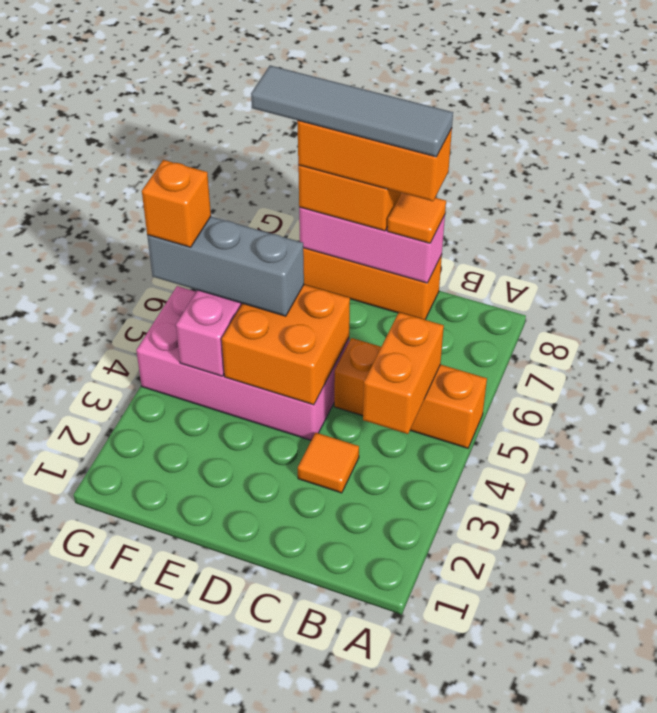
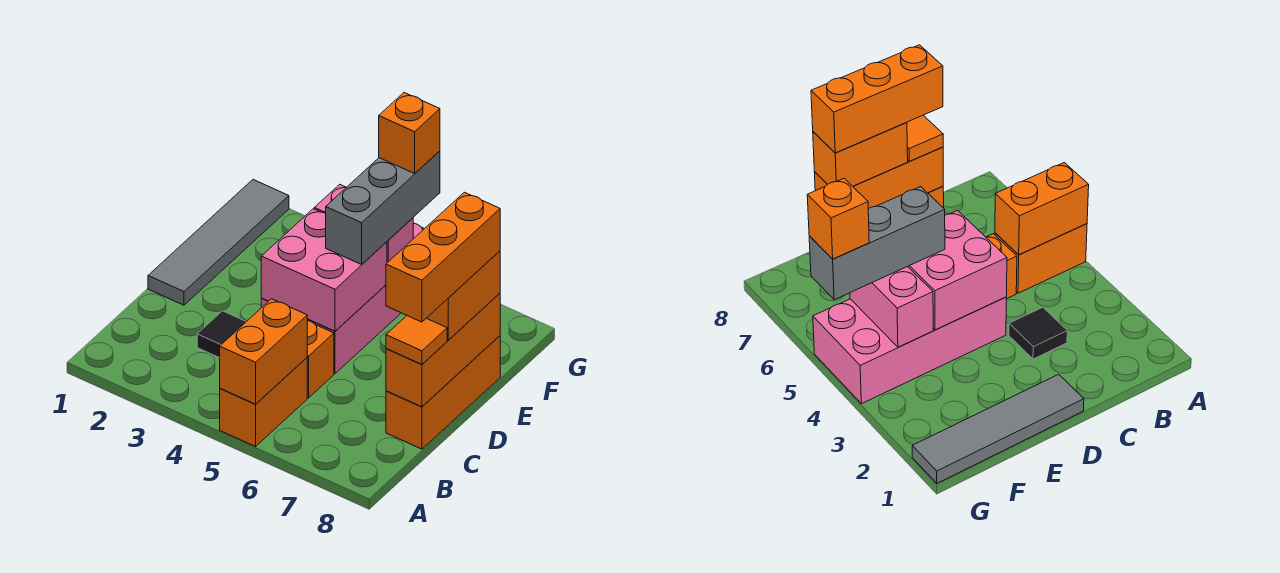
orange 1x2 brick [363,312,444,434] -> orange 1x2 brick turned to [220,299,307,404]
orange 1x1 tile [298,433,359,493] -> black 1x1 tile [197,311,246,358]
pink 1x3 brick [299,207,445,283] -> orange 1x3 brick [386,293,500,407]
grey 1x4 tile [251,66,453,157] -> grey 1x4 tile moved to [148,180,289,305]
orange 2x2 brick [222,285,350,405] -> pink 2x2 brick [261,209,387,331]

